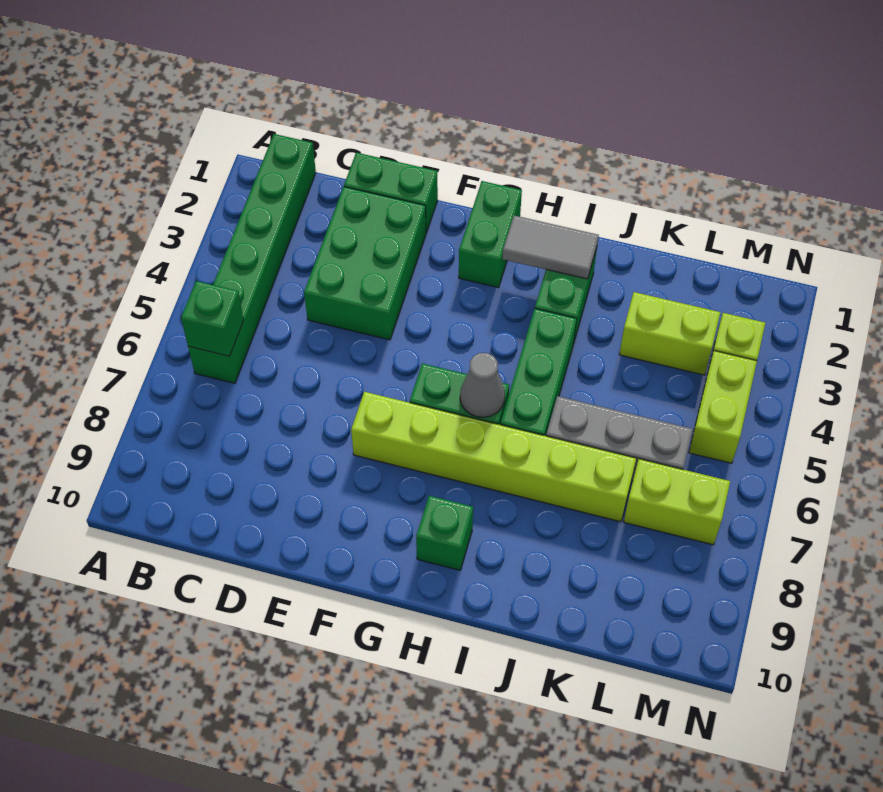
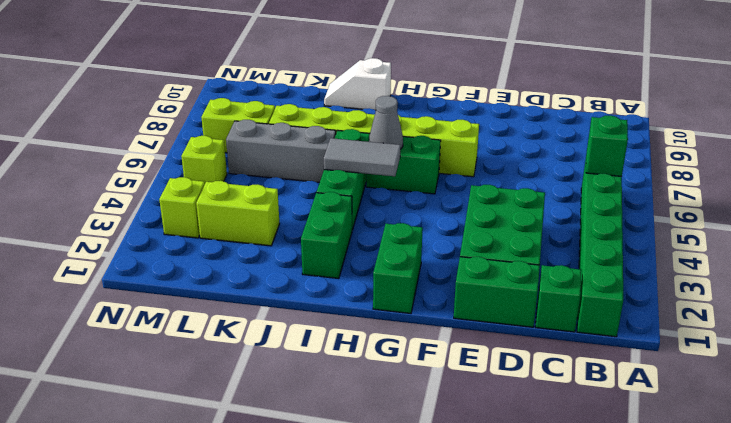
grey 1x2 tile [502,216,599,279] -> grey 1x2 tile moved to [324,138,401,176]
green 1x1 brick [416,496,473,570] -> green 1x1 brick moved to [535,265,581,332]
none -> white 1x2 slope [324,58,391,110]
lime 1x2 brick [689,351,757,463] -> lime 1x1 brick [181,135,227,183]

